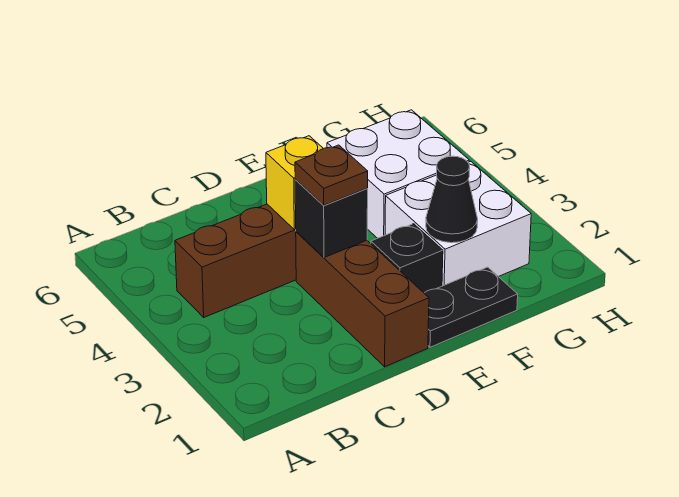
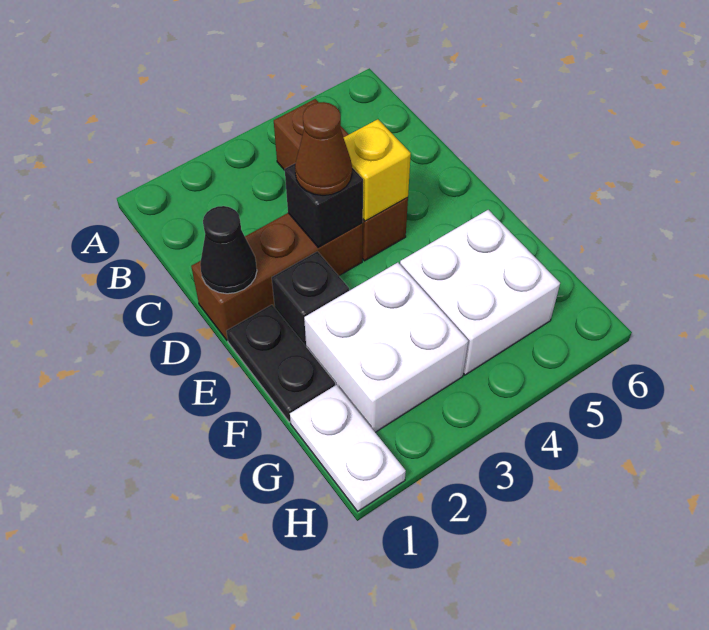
brown 1x1 plate [295,145,368,205] -> brown 1x1 cone [295,102,352,195]
black 1x1 cone [426,156,478,243] -> black 1x1 cone moved to [200,206,257,294]
none -> white 1x2 plate [290,385,406,511]

